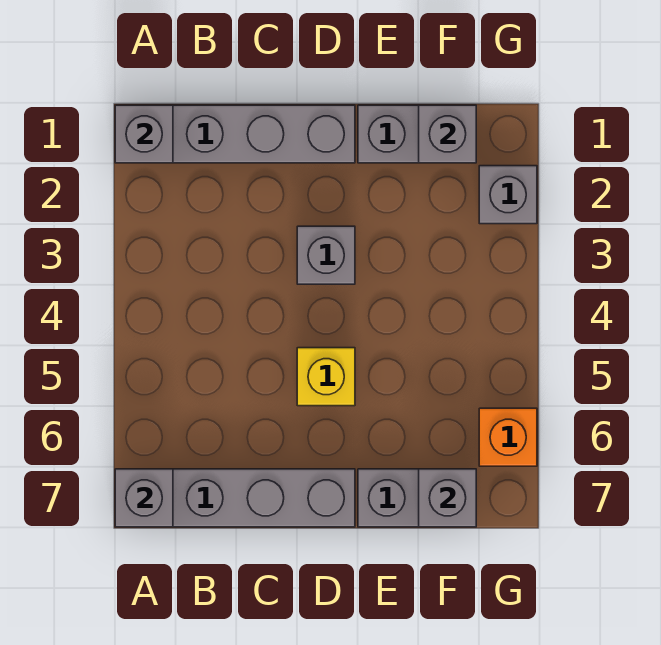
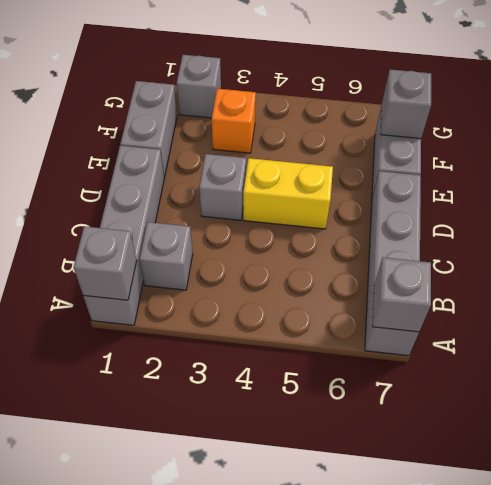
yellow 1x1 brick [297,348,355,406] -> yellow 1x2 brick [243,158,333,229]
grey 1x1 brick [419,105,476,163] -> grey 1x1 brick moved to [139,222,193,290]
orange 1x1 brick [479,408,537,466] -> orange 1x1 brick moved to [212,89,256,153]

